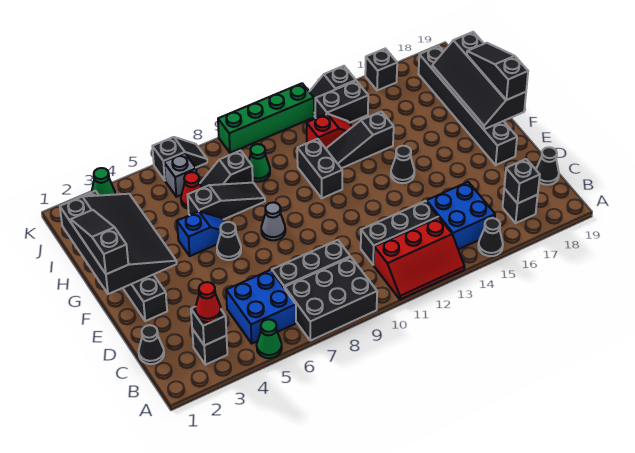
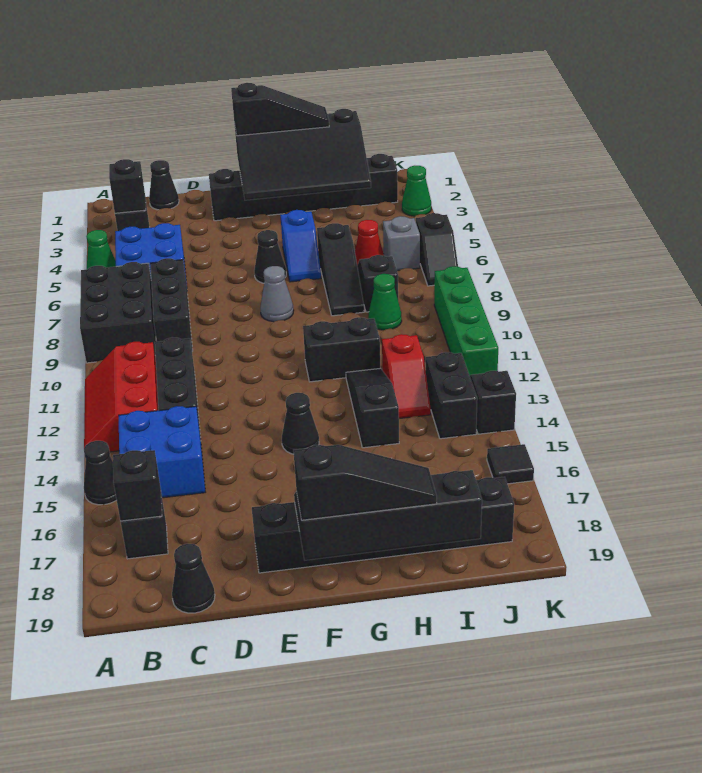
red 1x1 cone [195,282,221,322] -> none
black 1x1 brick [365,49,397,90] -> black 1x1 tile [487,444,534,484]

